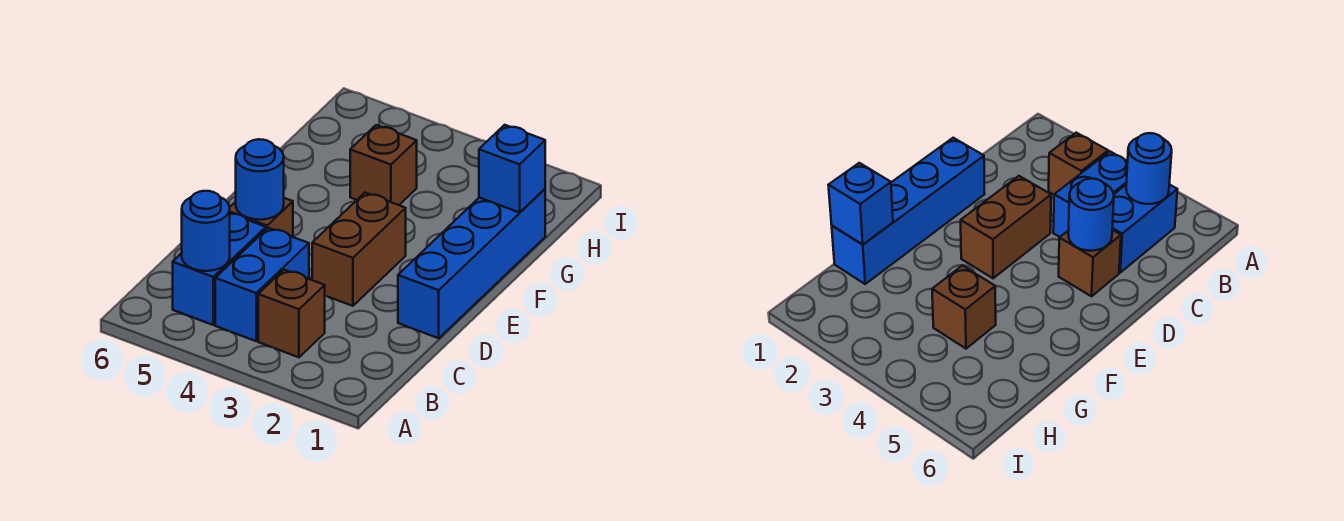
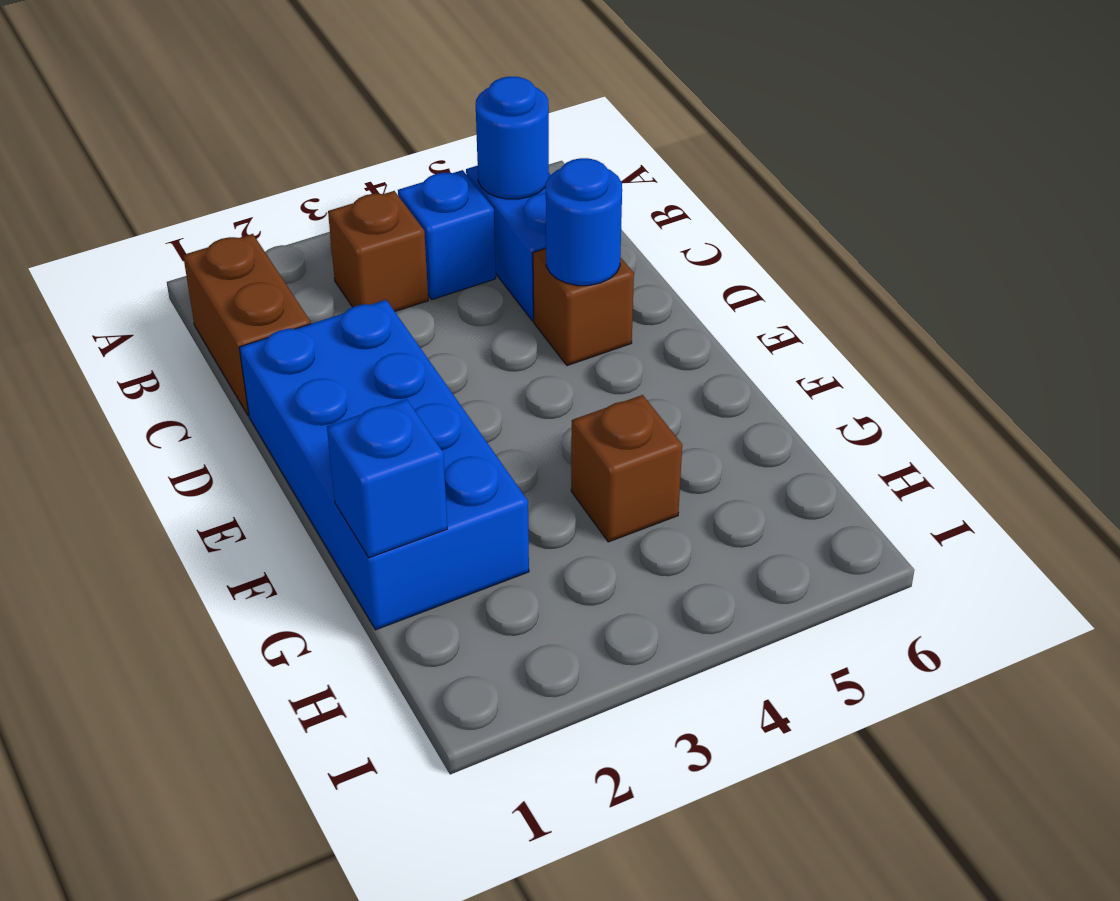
blue 1x2 brick [215,228,309,341] -> blue 1x1 brick [398,170,496,299]
blue 1x4 brick [398,189,545,338] -> blue 2x4 brick [239,300,529,630]
brown 1x2 brick [312,193,406,306] -> brown 1x2 brick moved to [183,234,311,415]

